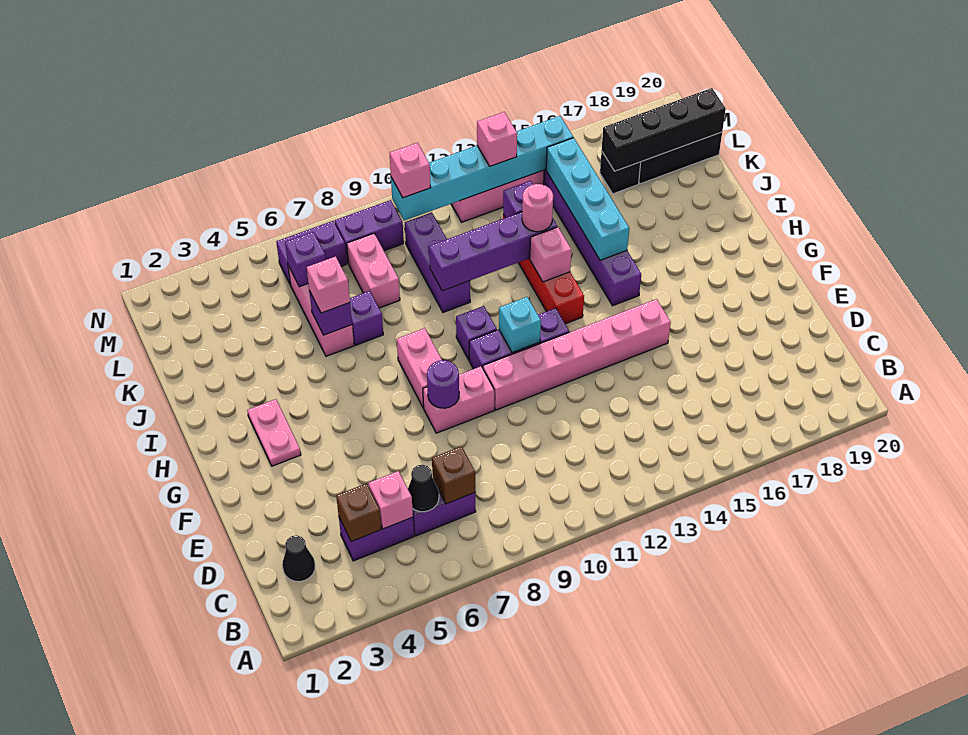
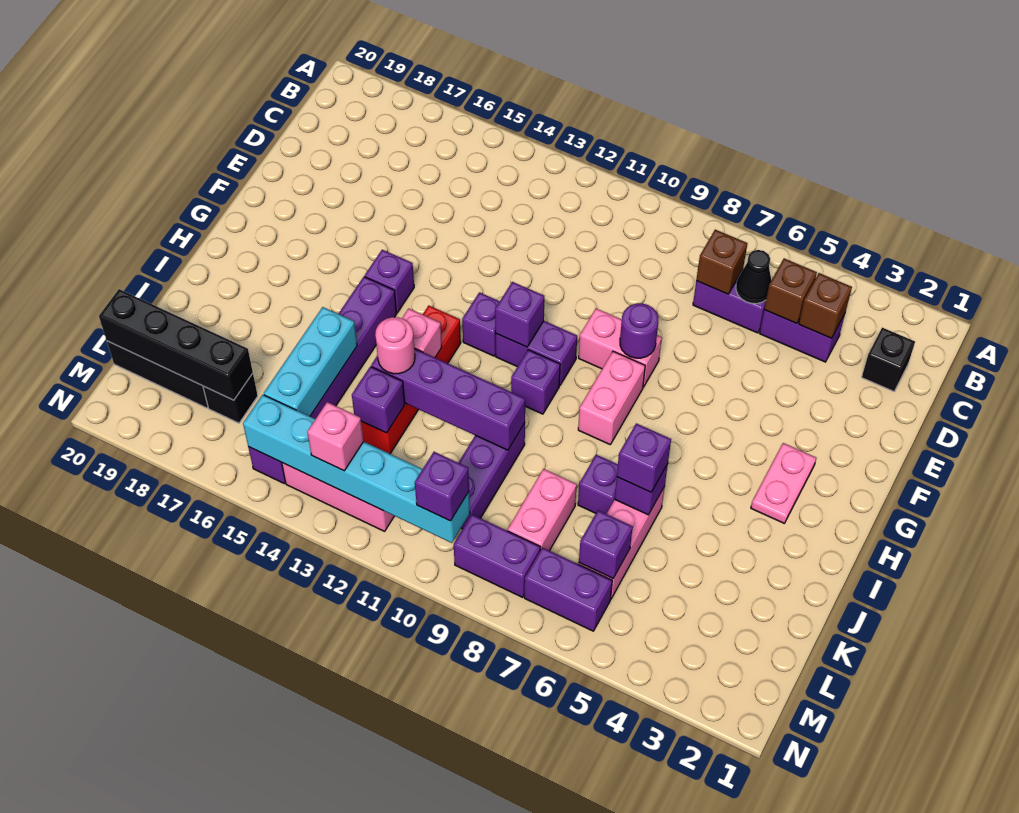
black 1x1 cone [282,535,315,582] -> black 1x1 brick [862,328,915,391]
pink 1x1 brick [368,471,413,529] -> brown 1x1 brick [764,258,817,324]
pink 1x6 brick [483,299,671,410] -> none
cyan 1x1 brick [499,297,541,353] -> purple 1x1 brick [495,282,544,347]
none -> purple 1x1 brick [365,250,414,313]
cyan 1x4 brick [546,138,629,260] -> cyan 1x3 brick [264,307,357,416]
pink 1x1 brick [307,256,350,313] -> purple 1x1 brick [617,423,671,492]
pink 1x1 brick [390,143,431,198] -> purple 1x1 brick [415,452,469,521]

